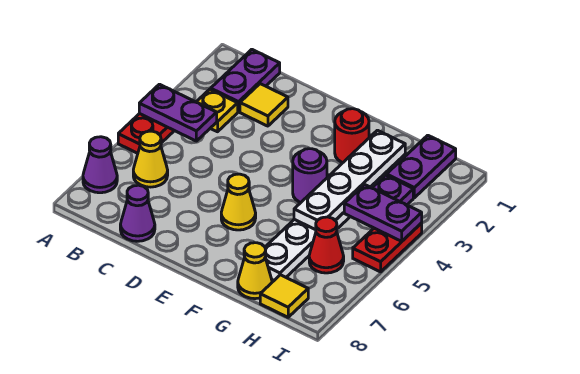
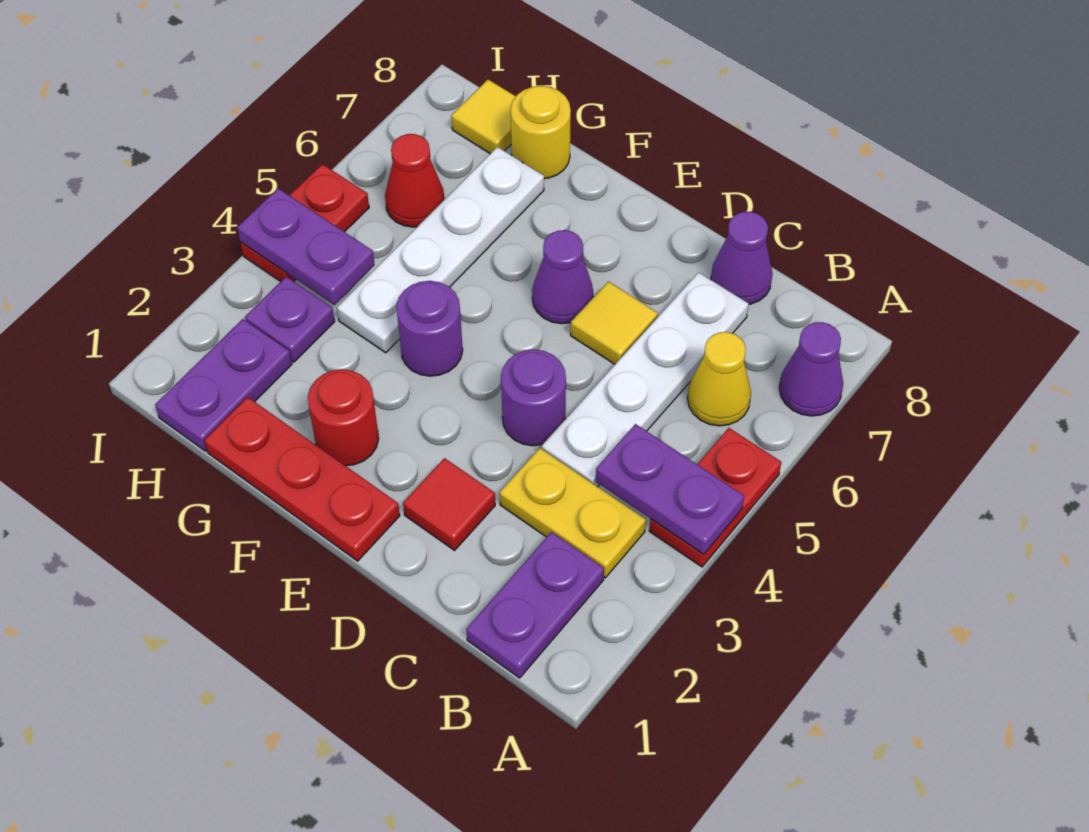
yellow 1x1 plate [197,89,238,132] -> yellow 1x2 plate [500,448,646,578]
yellow 1x1 tile [240,84,288,126] -> yellow 1x1 tile moved to [571,282,658,364]
none -> red 1x1 tile [403,458,495,550]
none -> purple 1x1 round brick [501,350,566,446]
none -> red 1x3 plate [204,397,400,561]
yellow 1x1 cone [221,174,256,230] -> purple 1x1 cone [532,230,593,324]
white 1x4 plate [294,130,405,230] -> white 1x4 plate moved to [542,272,749,487]
yellow 1x1 cone [238,243,272,299] -> yellow 1x1 round brick [511,86,571,179]

